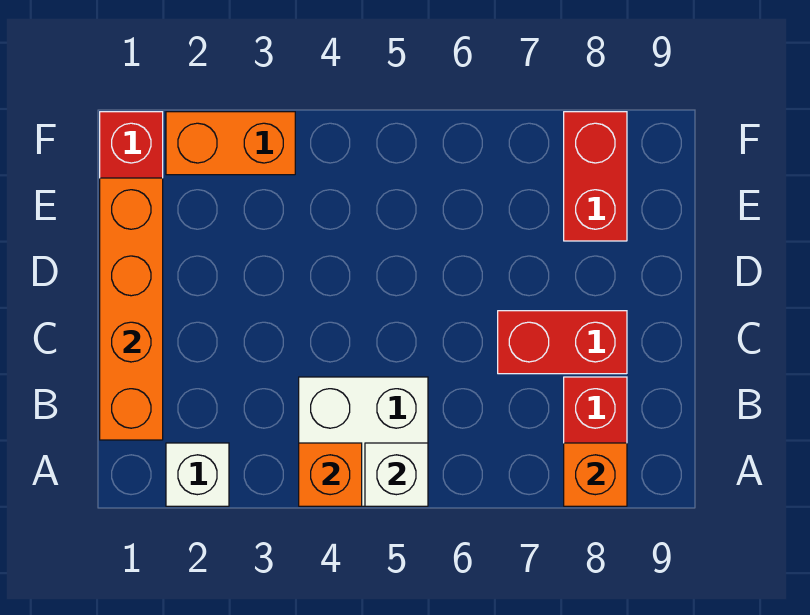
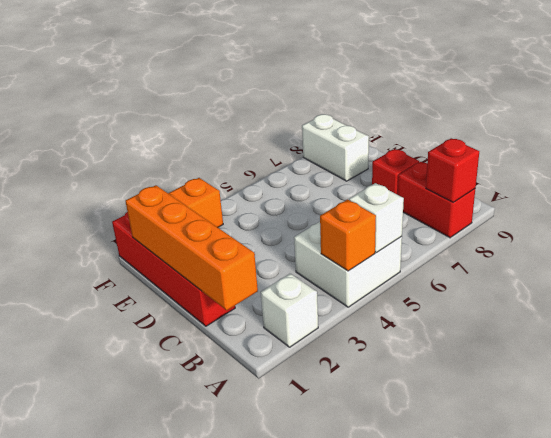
orange 1x1 brick [564,443,627,506] -> red 1x1 brick [426,138,479,202]
red 1x2 brick [498,311,627,374] -> red 1x1 brick [372,149,419,195]
red 1x2 brick [564,112,627,241] -> white 1x2 brick [302,114,369,181]

